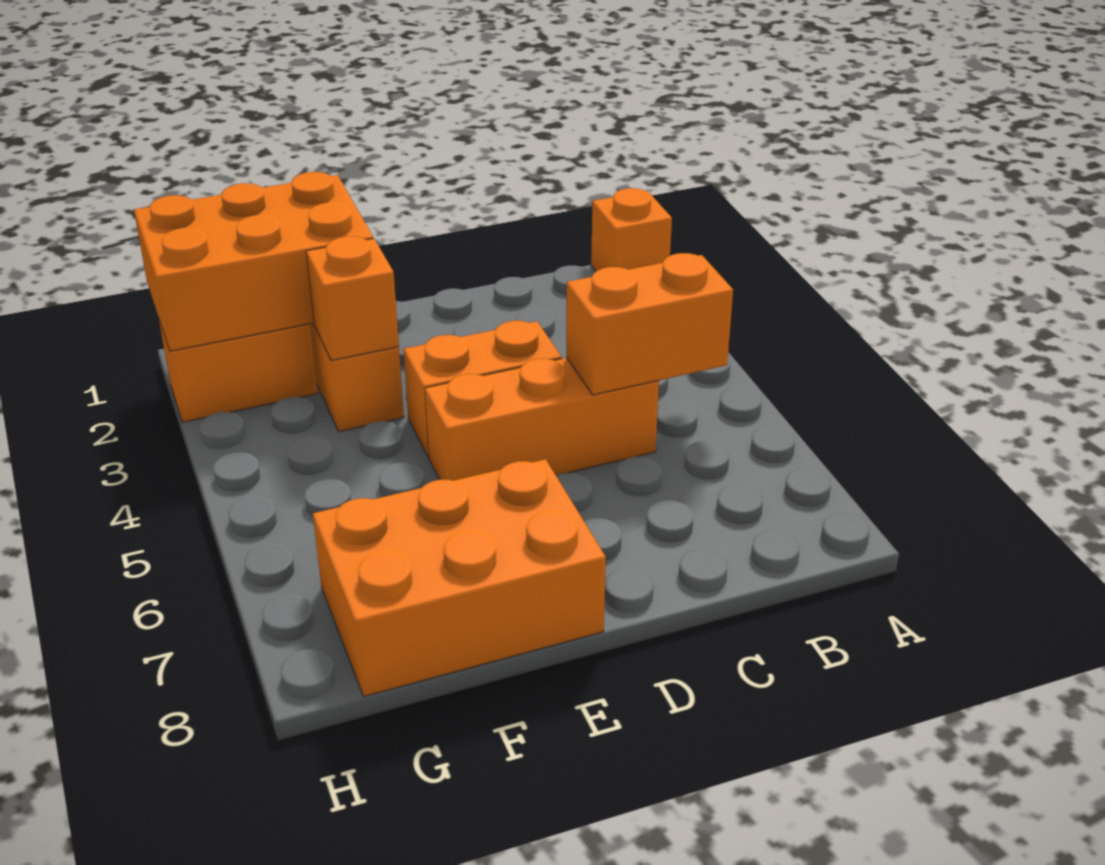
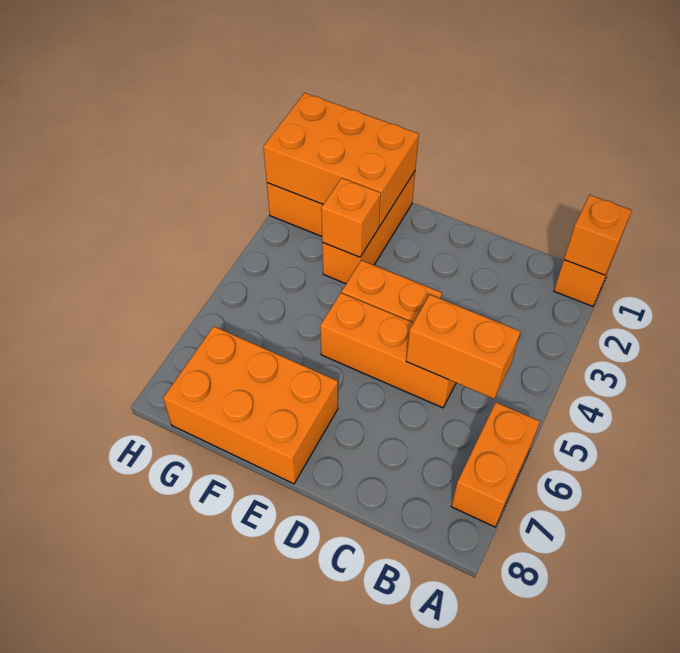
none -> orange 1x1 brick [564,195,632,275]
none -> orange 1x2 brick [451,403,540,527]

